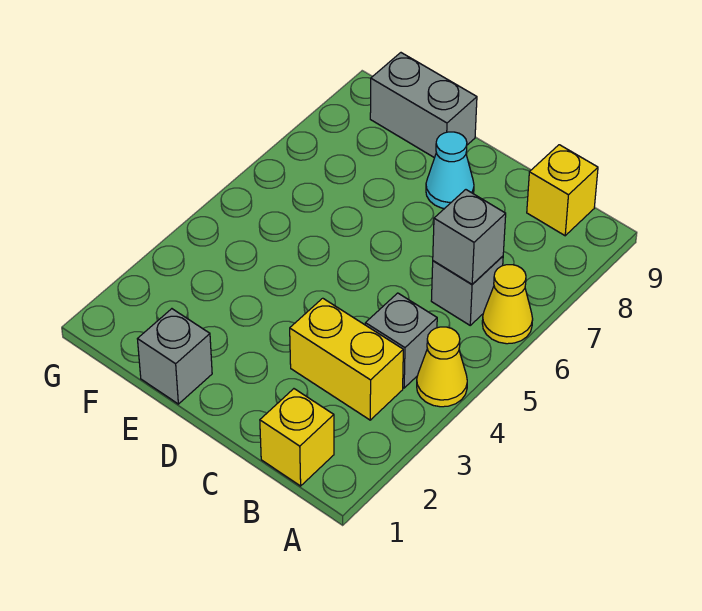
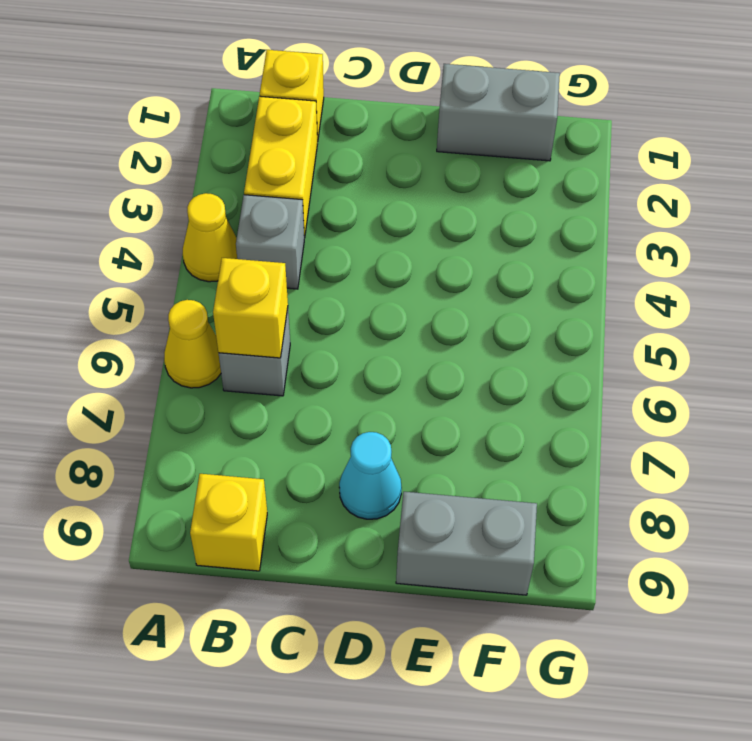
yellow 1x2 brick [290,298,403,420] -> yellow 1x2 brick turned to [244,96,317,238]
grey 1x1 brick [433,190,506,284] -> yellow 1x1 brick [213,258,288,358]
grey 1x1 brick [138,309,212,404] -> grey 1x2 brick [437,64,560,161]

